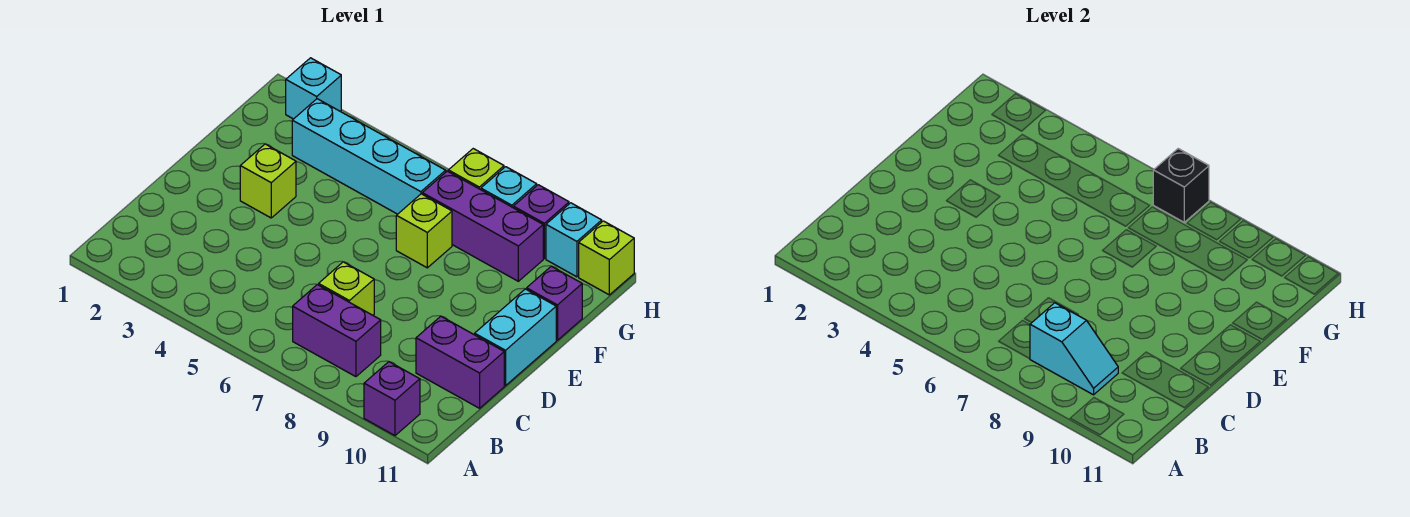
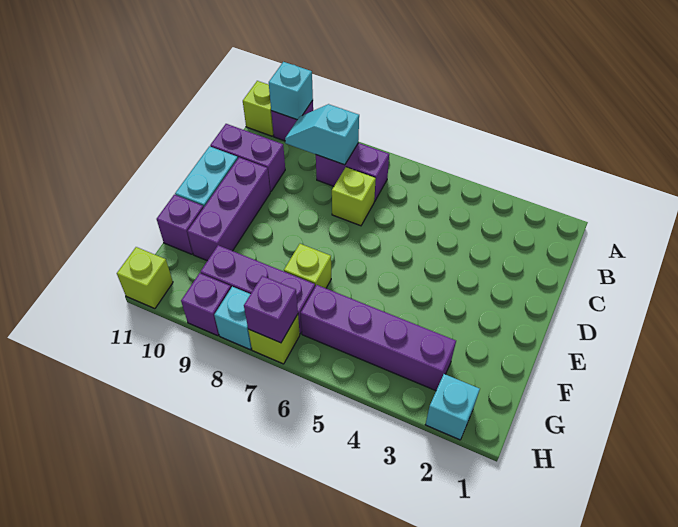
none -> purple 1x3 brick [187,157,270,261]
lime 1x1 brick [240,144,296,218] -> lime 1x1 brick moved to [243,81,274,136]
cyan 1x4 brick [292,99,446,214] -> purple 1x4 brick [301,285,456,391]
black 1x1 brick [1153,149,1209,222] -> purple 1x1 brick [244,276,298,343]
cyan 1x1 brick [546,203,602,277] -> cyan 1x1 brick moved to [269,62,313,120]

